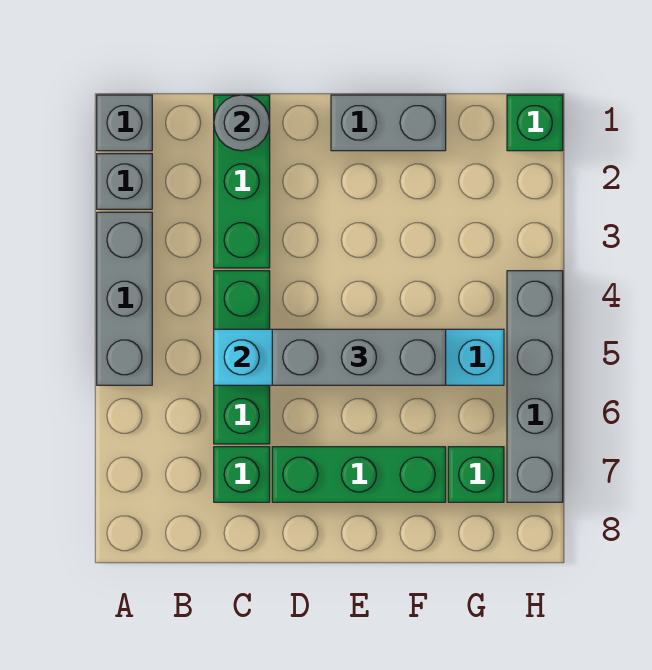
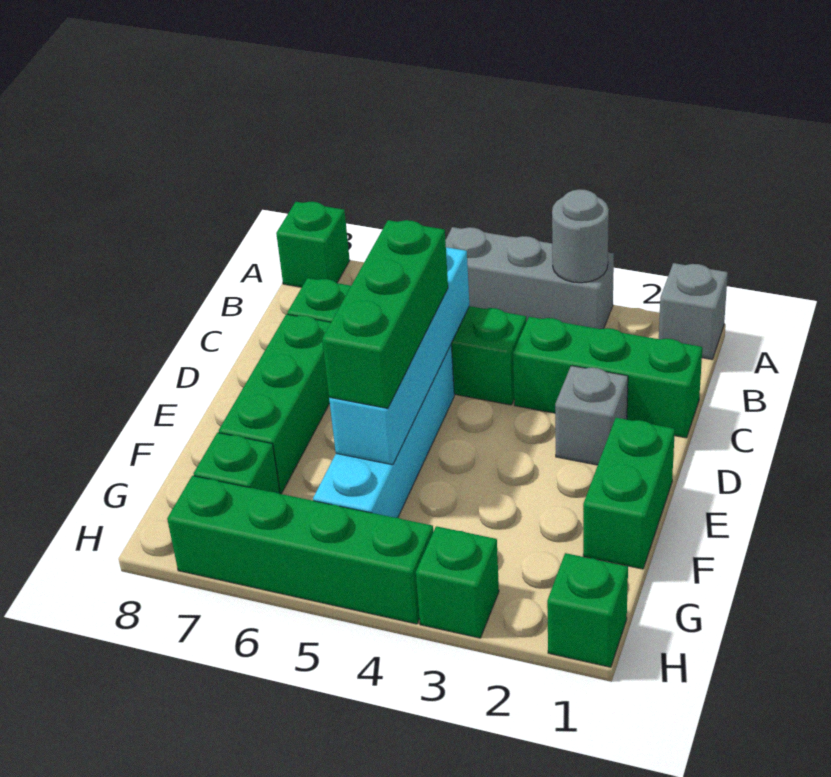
grey 1x1 brick [97,154,152,209] -> grey 1x1 brick moved to [555,366,628,465]
none -> green 1x1 brick [276,202,350,288]
grey 1x1 round brick [214,95,270,151] -> grey 1x1 round brick moved to [552,189,609,283]
grey 1x3 brick [272,329,446,385] -> green 1x3 brick [322,220,448,408]
grey 1x2 brick [331,95,446,151] -> green 1x2 brick [583,418,675,569]
none -> green 1x1 brick [416,526,499,638]
grey 1x4 brick [507,271,563,502] -> green 1x4 brick [167,476,433,624]

